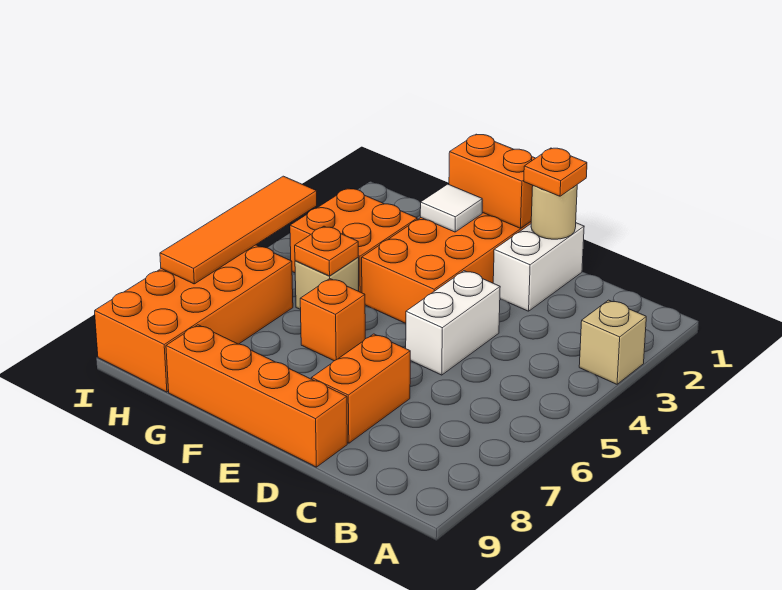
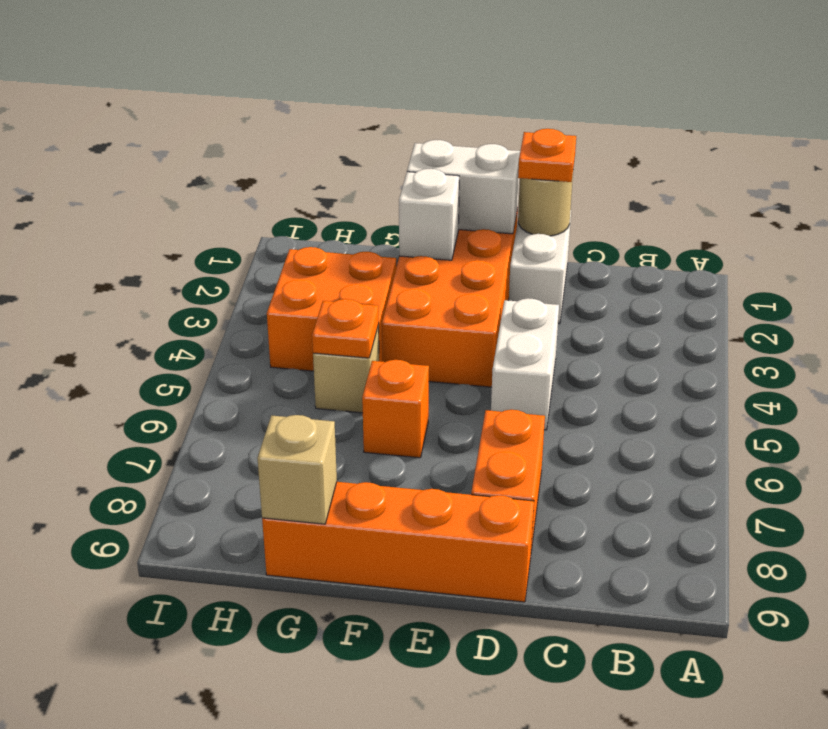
tan 1x1 brick [579,300,646,384] -> tan 1x1 brick moved to [257,415,337,524]
orange 1x2 brick [449,134,535,228] -> white 1x2 brick [407,140,520,234]
white 1x1 tile [420,184,482,232] -> white 1x1 brick [399,169,459,260]
orange 2x4 brick [95,245,293,392] -> none
orange 1x4 tile [160,176,317,284] -> none

